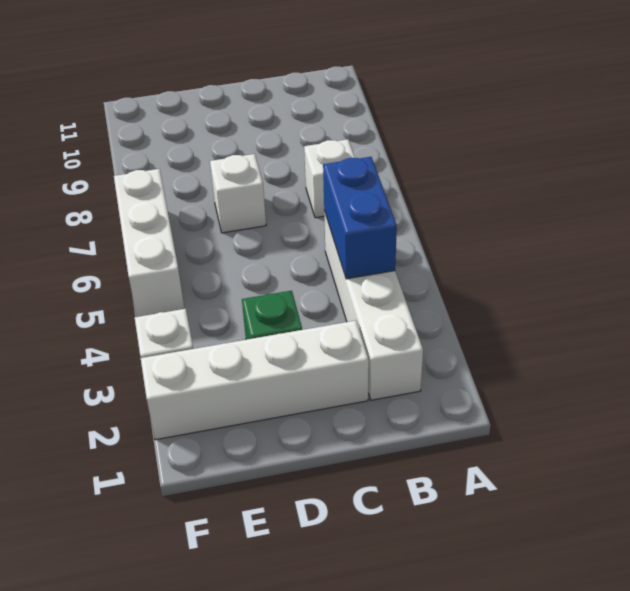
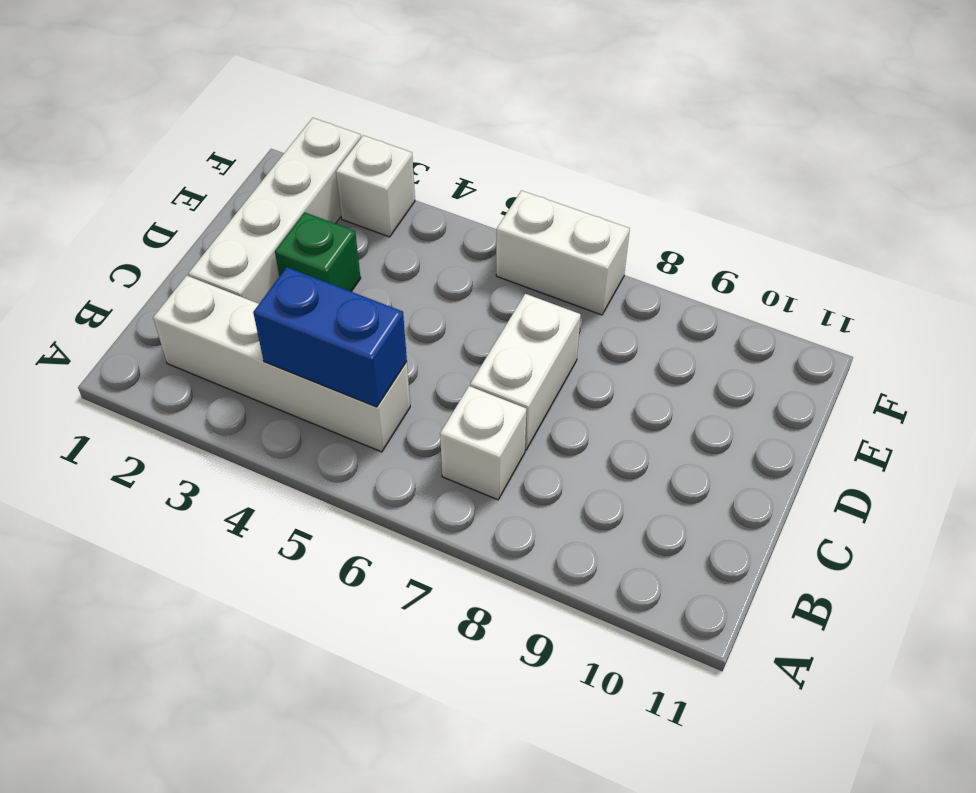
white 1x1 brick [210,154,266,233] -> white 1x2 brick [470,294,581,450]
white 1x3 brick [114,169,185,317] -> white 1x2 brick [496,191,630,315]

